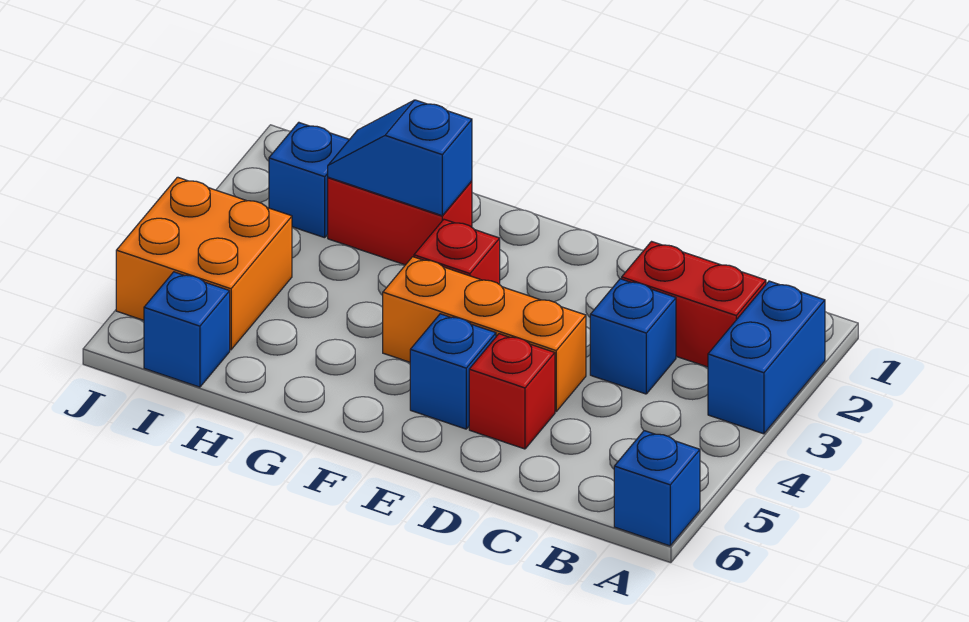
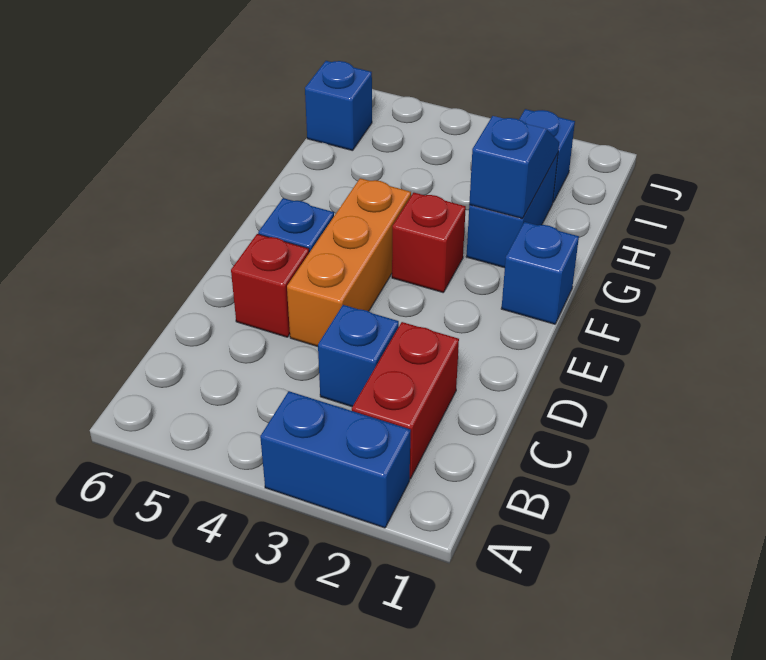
blue 1x1 brick [614,431,700,546] -> blue 1x1 brick moved to [501,222,579,324]
red 1x2 brick [328,177,472,265] -> blue 1x2 brick [466,154,558,268]
orange 2x2 brick [116,177,292,350] -> none

